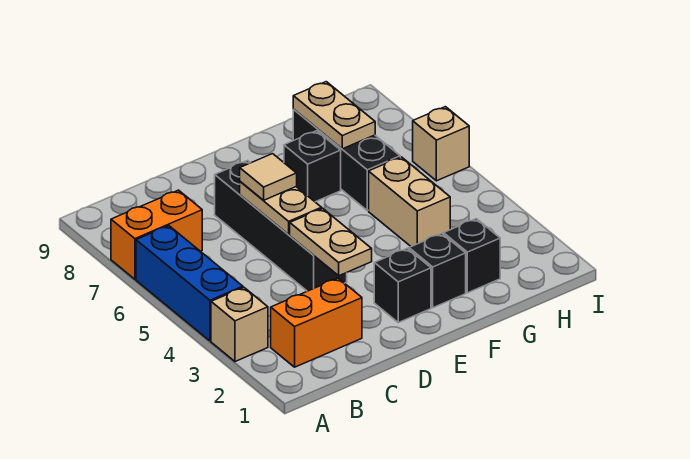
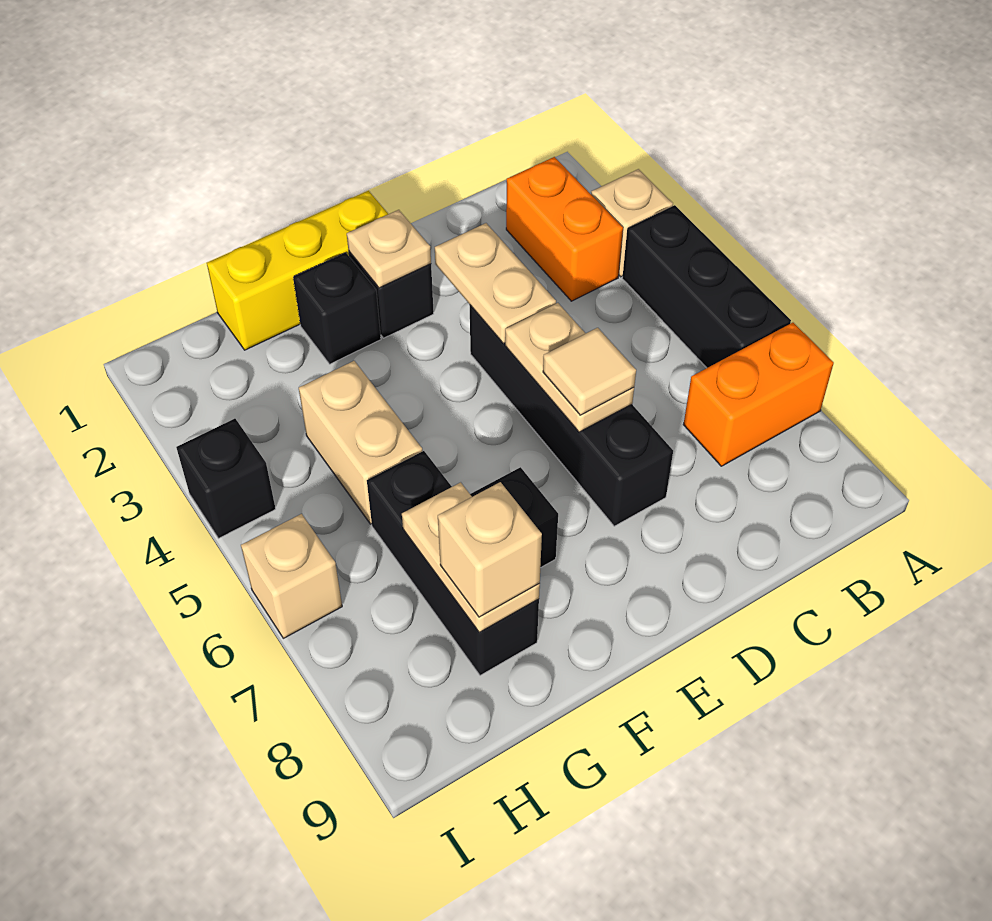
blue 1x3 brick [136,226,243,341] -> black 1x3 brick [622,205,791,368]
orange 1x2 brick [271,278,362,367] -> orange 1x2 brick turned to [506,157,623,301]
none -> yellow 1x3 brick [207,191,388,350]
none -> tan 1x1 plate [347,210,431,288]
black 1x1 brick [444,219,500,293] -> black 1x1 brick moved to [176,419,276,538]
none -> tan 1x1 brick [438,482,542,617]

